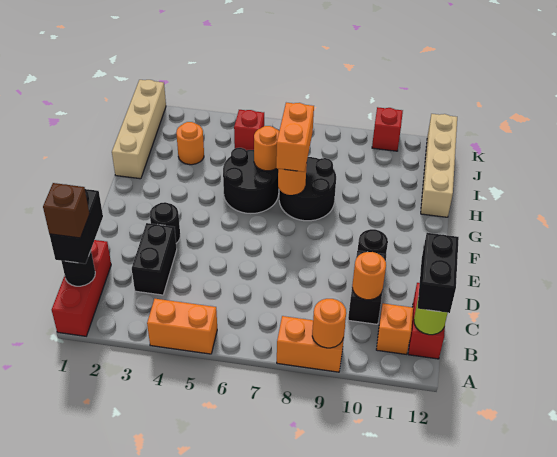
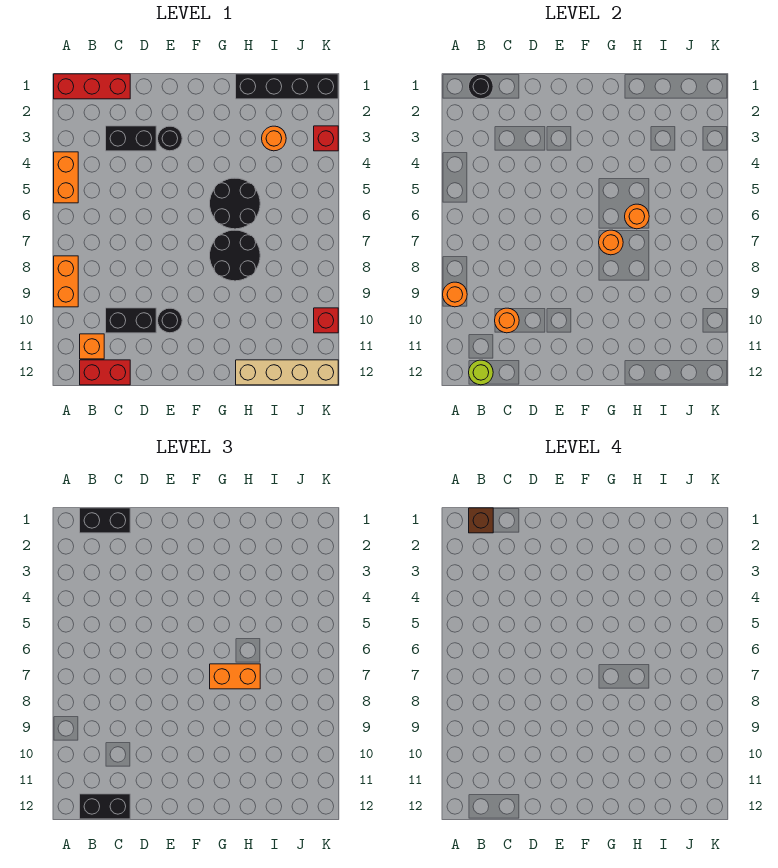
tan 1x4 brick [112,80,166,179] -> black 1x4 brick [236,74,338,99]
red 1x1 brick [234,110,264,150] -> red 1x1 brick moved to [314,126,338,151]

